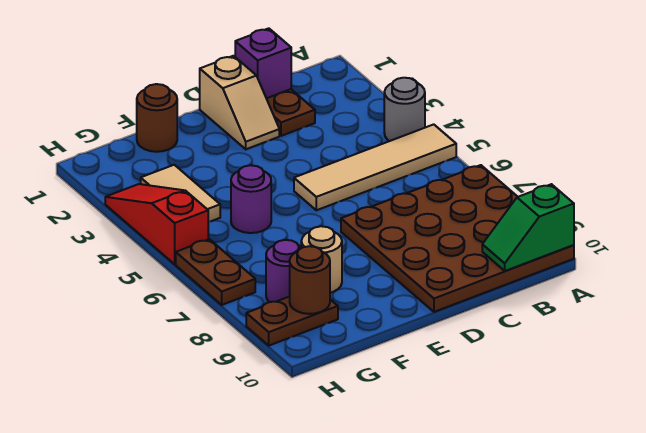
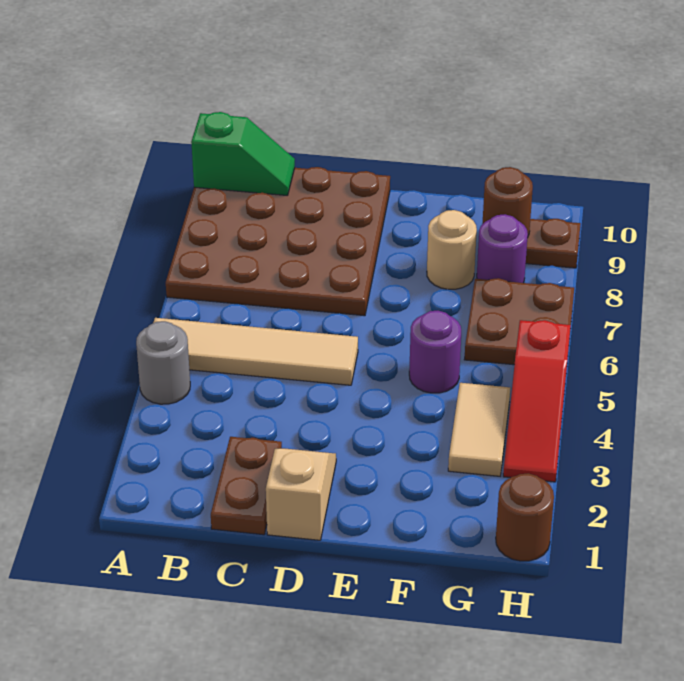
purple 1x1 brick [235,28,291,98] -> none
brown 1x1 round brick [137,84,177,152] -> brown 1x1 round brick moved to [496,473,554,561]
brown 1x2 plate [176,239,255,305] -> brown 2x2 plate [464,278,574,365]

